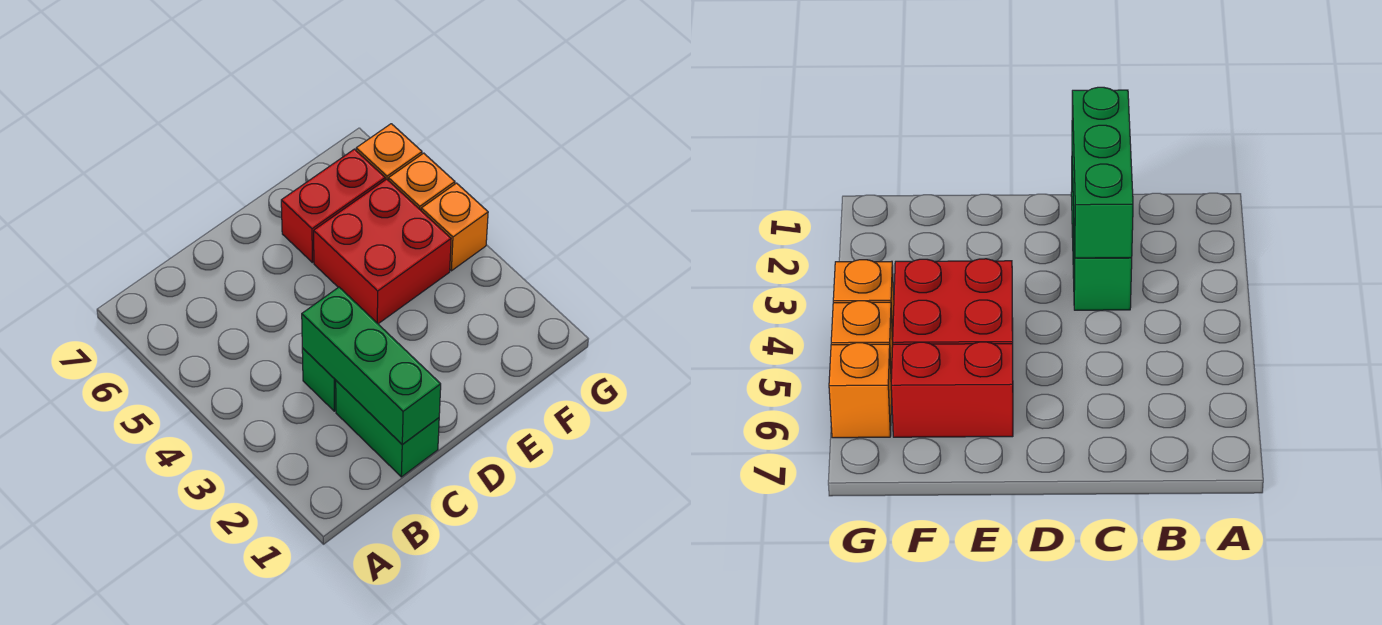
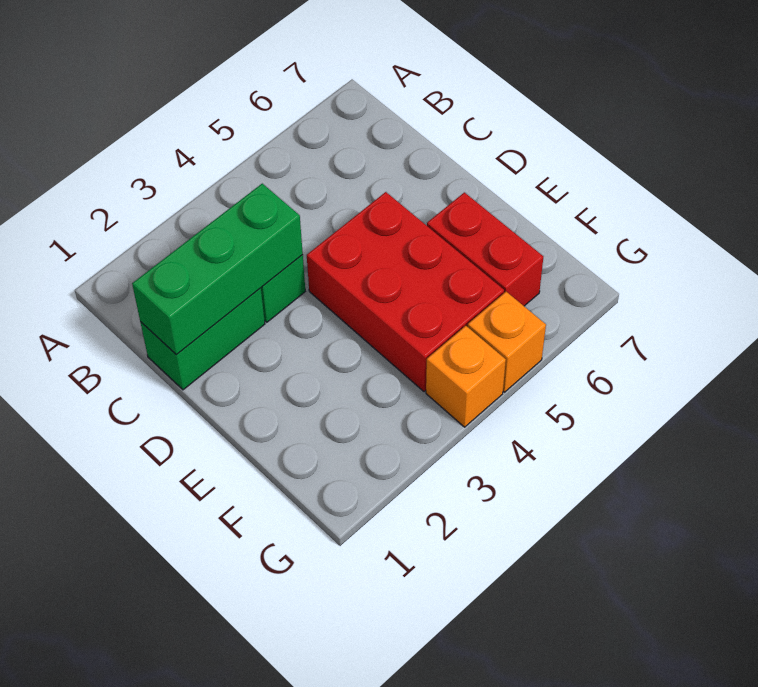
red 2x2 brick [314,179,451,324] -> red 2x3 brick [307,192,504,391]
orange 1x1 brick [356,124,422,181] -> none

